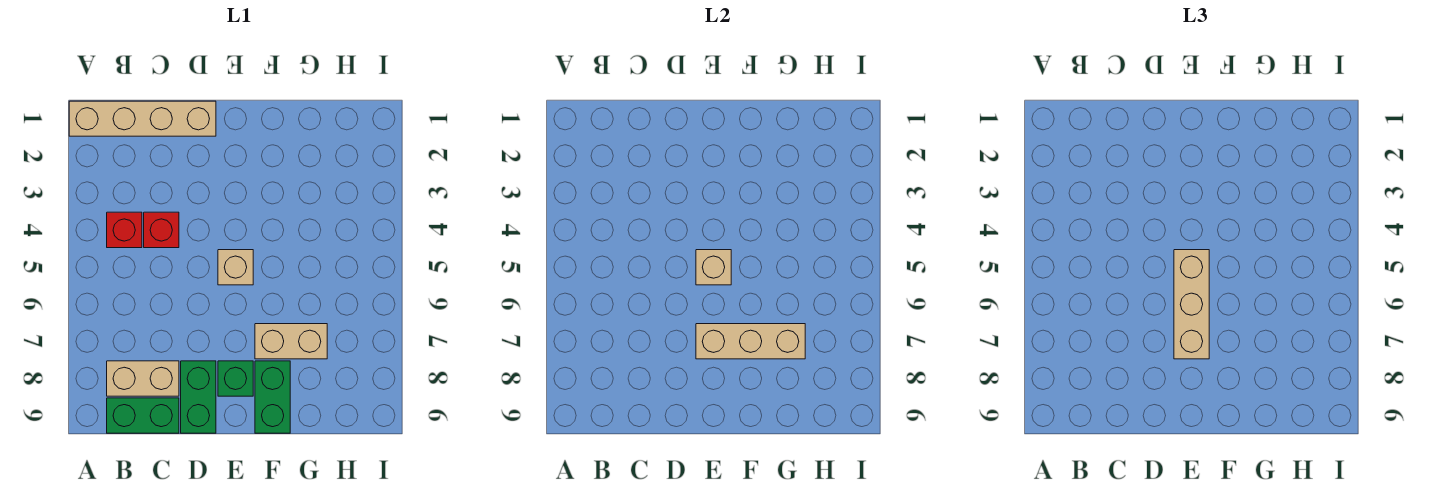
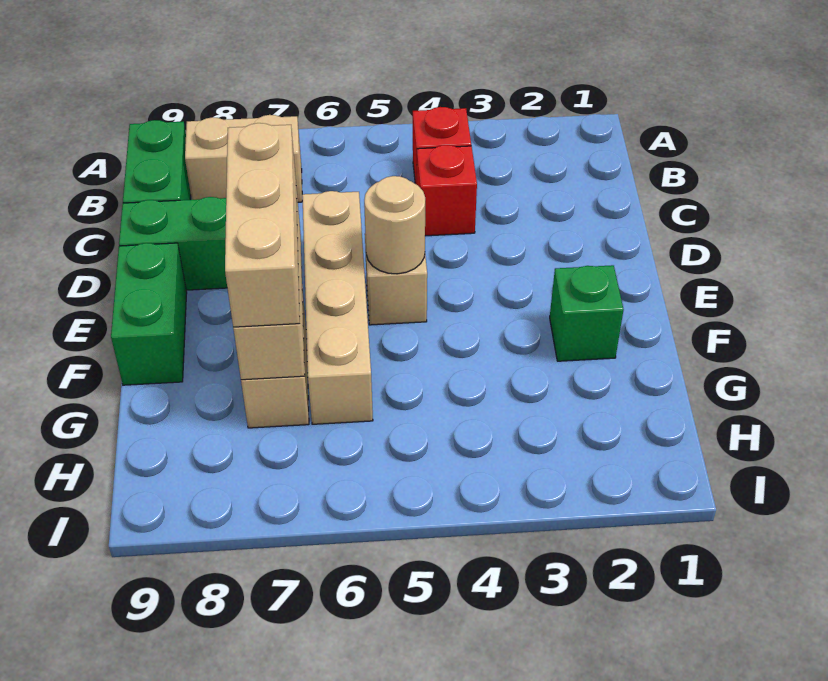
tan 1x4 brick [69,101,216,136] -> tan 1x4 brick moved to [302,191,373,424]
tan 1x2 brick [107,361,179,396] -> tan 1x2 brick turned to [185,115,302,202]
tan 1x1 brick [696,250,731,285] -> tan 1x1 round brick [364,176,425,274]
tan 1x3 brick [1174,250,1209,359] -> tan 1x3 brick turned to [225,123,300,327]
green 1x1 brick [218,361,253,396] -> green 1x1 brick moved to [550,265,624,361]
green 1x2 brick [255,361,290,433] -> green 1x2 brick turned to [111,243,187,385]

